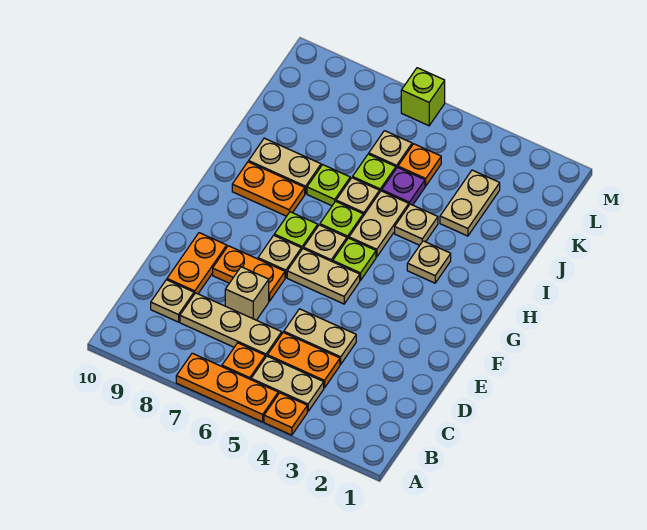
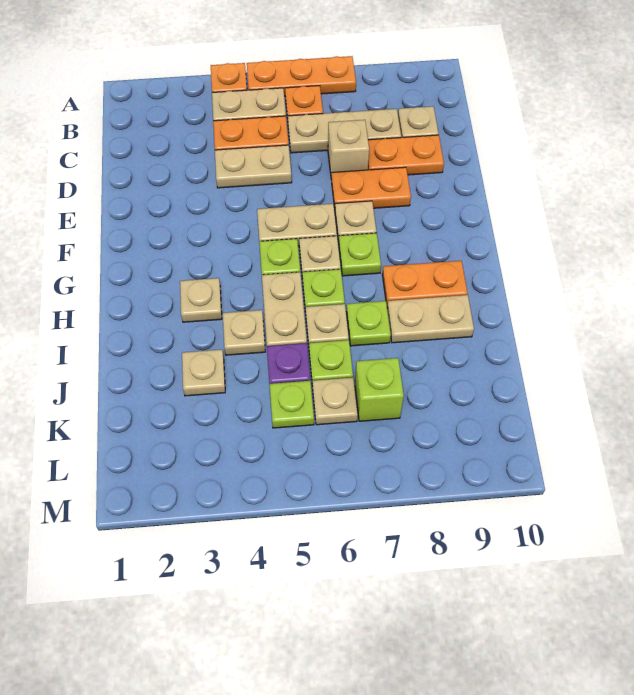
orange 1x2 plate [167,233,227,294] -> orange 1x2 plate turned to [368,135,444,175]
tan 1x2 plate [440,170,500,236] -> tan 1x1 plate [182,349,225,396]
orange 1x1 plate [398,144,441,186] -> lime 1x1 plate [270,381,314,428]
lime 1x1 brick [401,68,445,126] -> lime 1x1 brick moved to [355,358,404,421]

